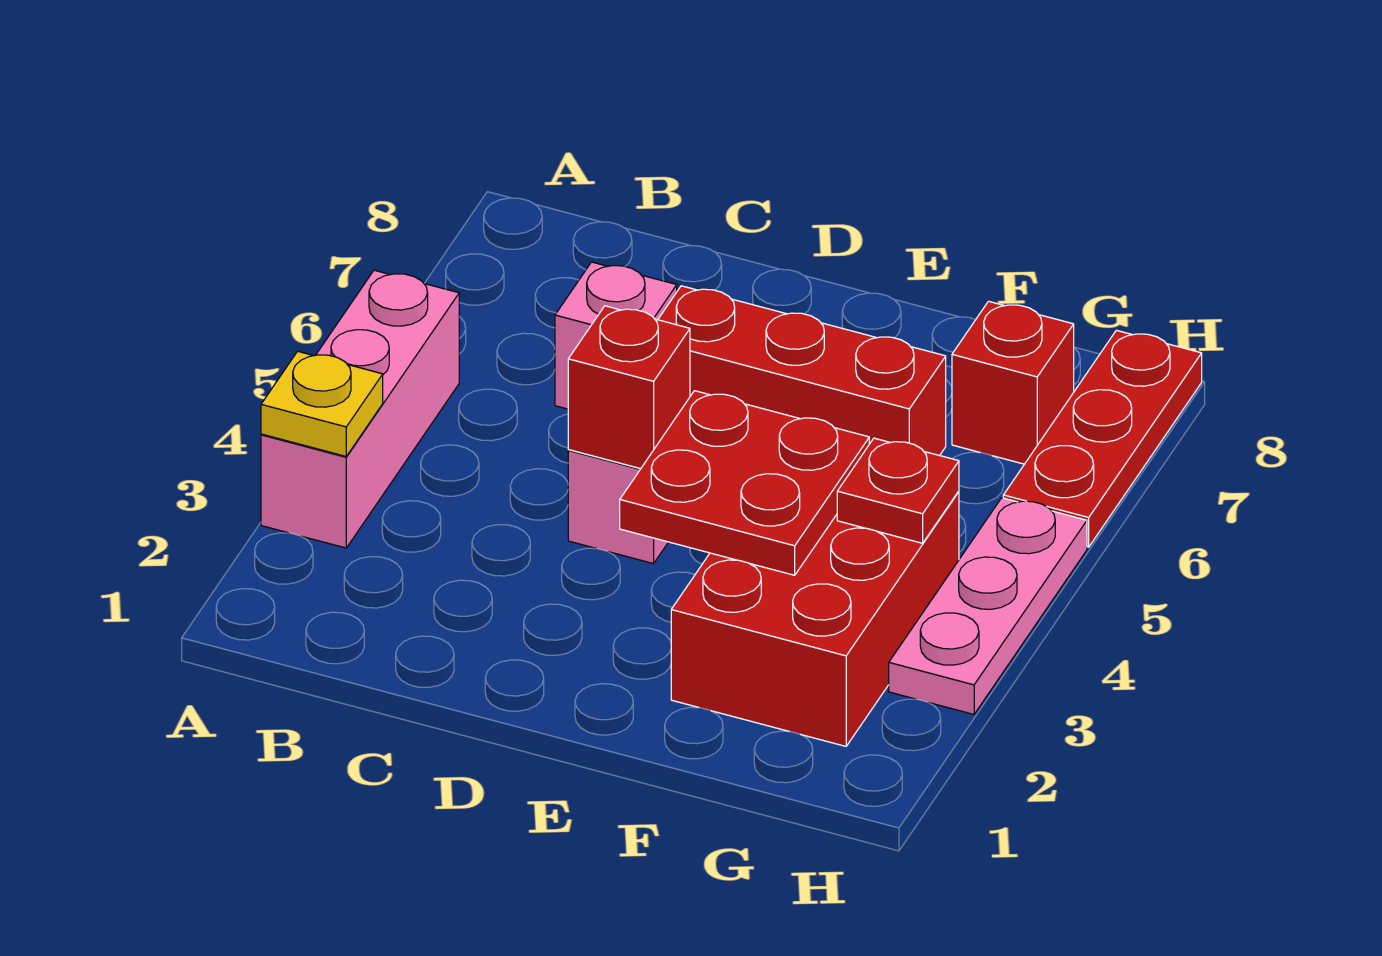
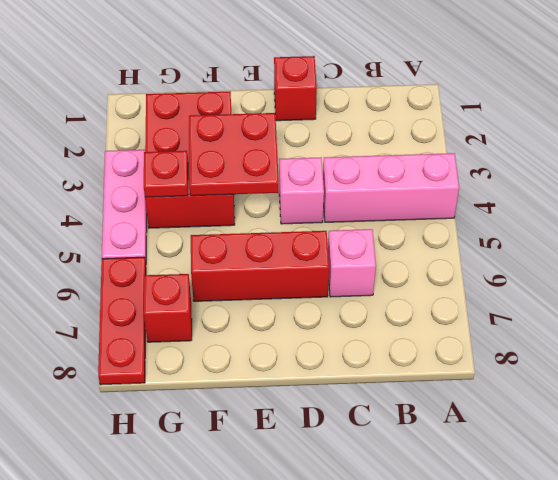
pink 1x3 brick [261,270,459,548] -> pink 1x3 brick turned to [323,153,459,222]
yellow 1x1 plate [261,351,383,456] -> none
red 1x1 brick [568,306,690,469] -> red 1x1 brick moved to [274,56,317,121]

